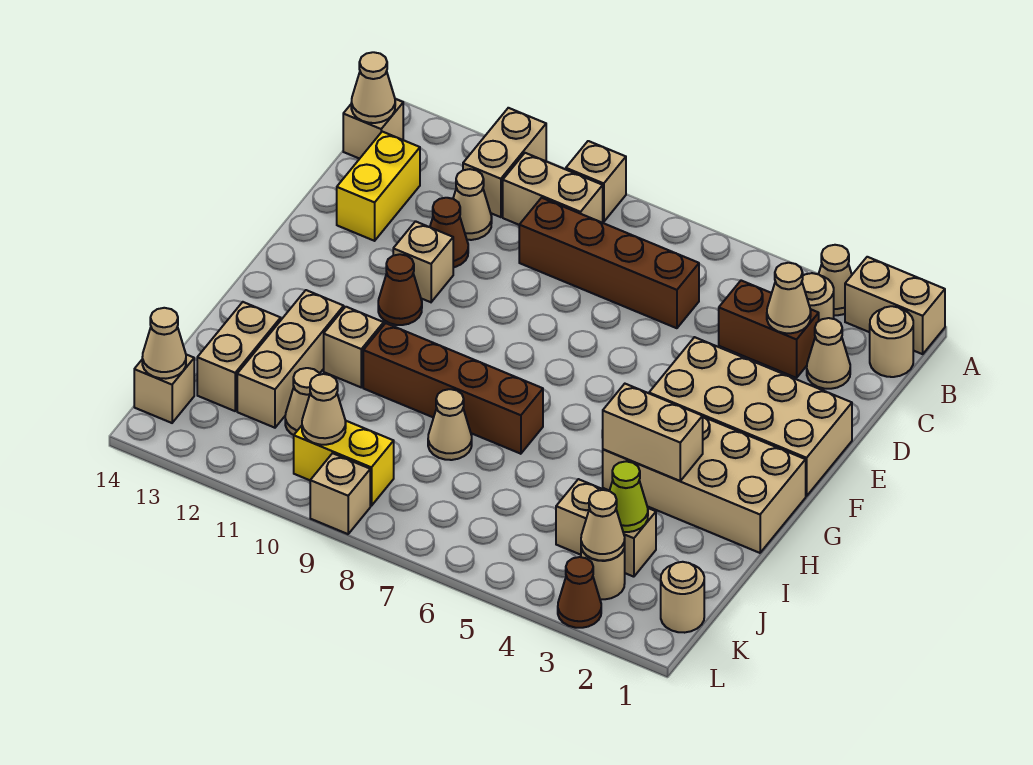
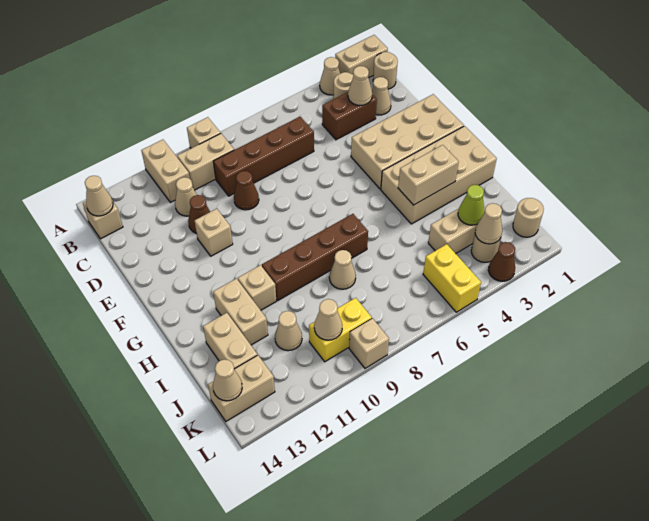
yellow 1x2 brick [337,132,420,241] -> yellow 1x2 brick moved to [423,244,481,312]
brown 1x1 cone [378,254,422,325] -> brown 1x1 cone moved to [234,171,259,210]
tan 1x3 brick [237,290,344,428] -> tan 1x2 brick [213,279,268,345]
tan 1x1 brick [134,355,194,423] -> tan 1x2 brick [208,355,275,421]

